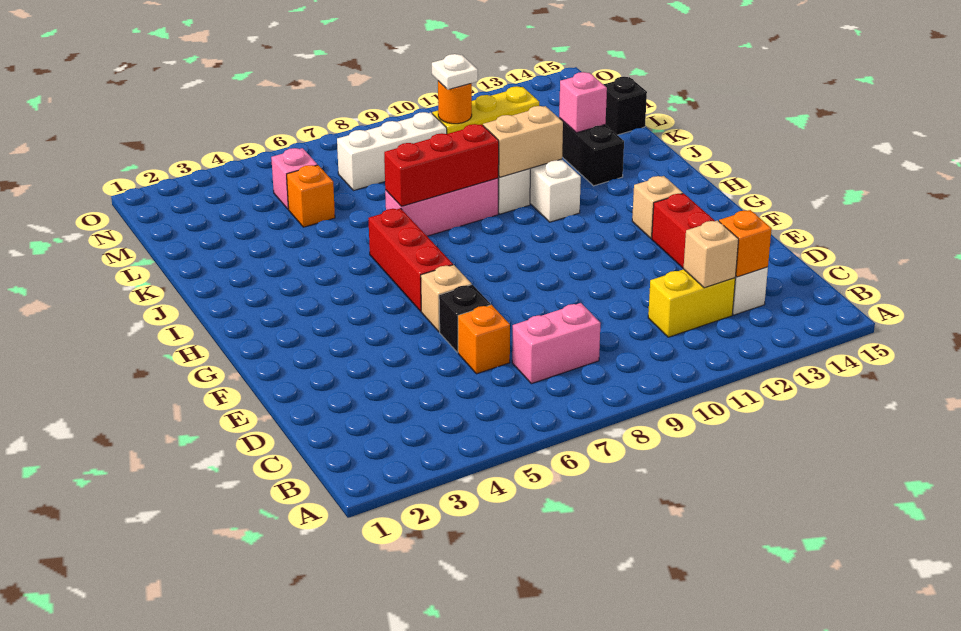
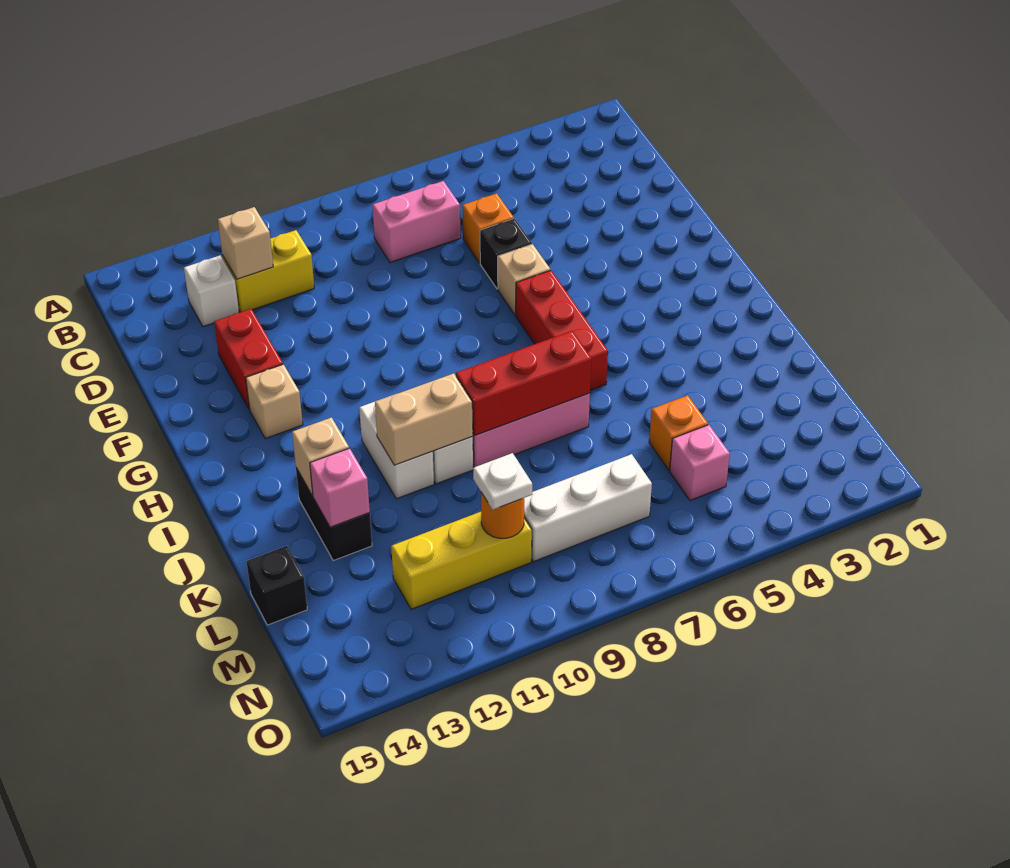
orange 1x1 brick [719,210,772,277] -> none
none -> tan 1x1 brick [292,418,349,496]

